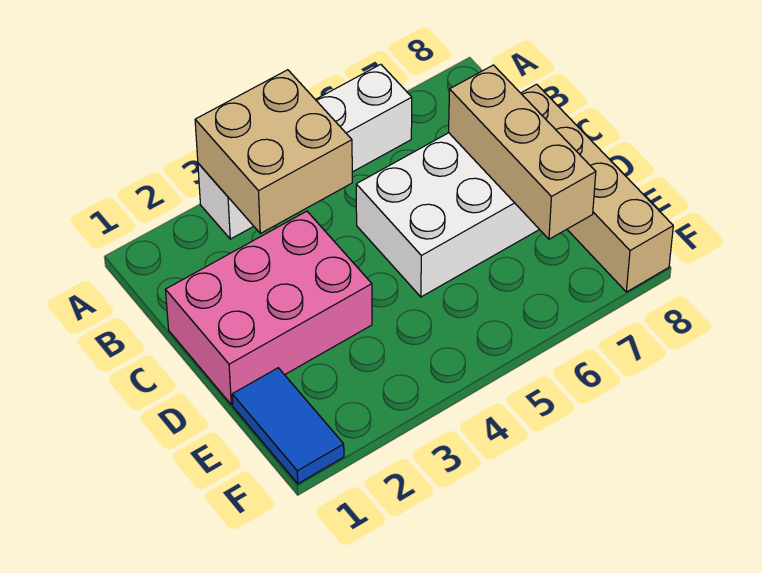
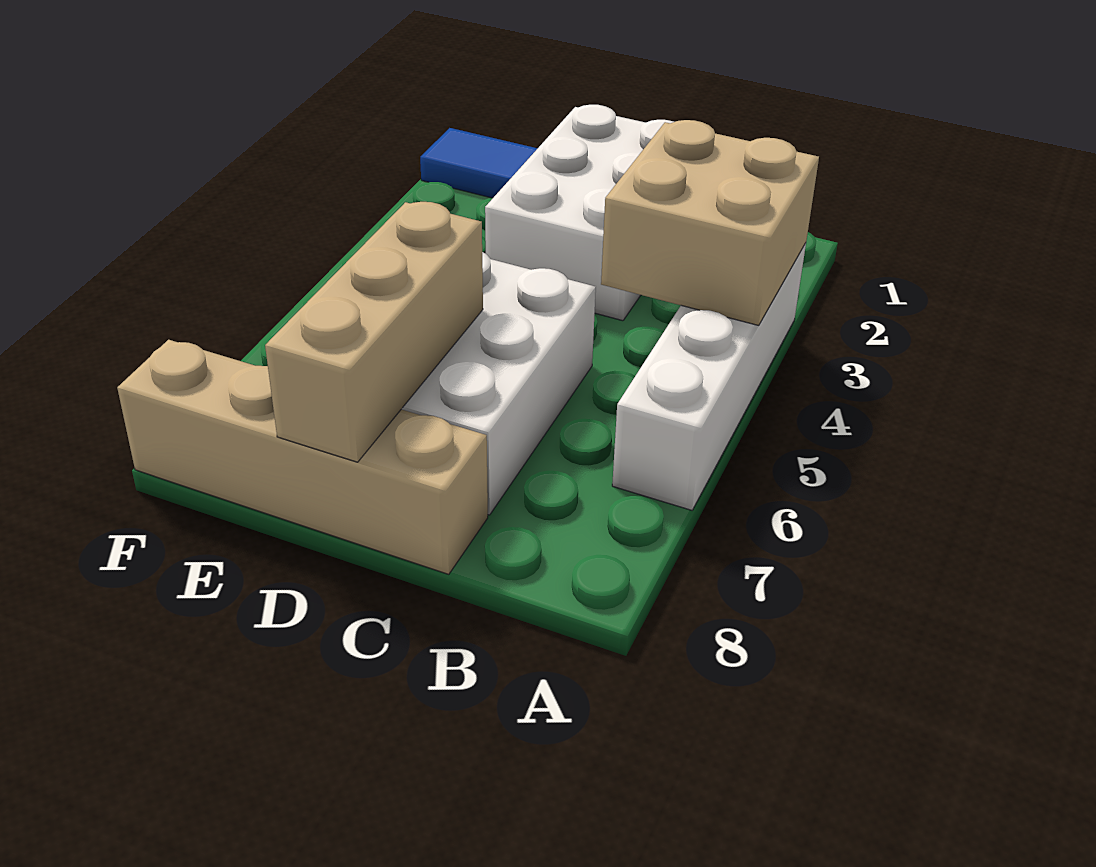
pink 2x3 brick [166,211,372,405] -> white 2x3 brick [485,105,674,321]
tan 1x3 brick [449,65,596,239] -> tan 1x3 brick turned to [265,202,483,462]

